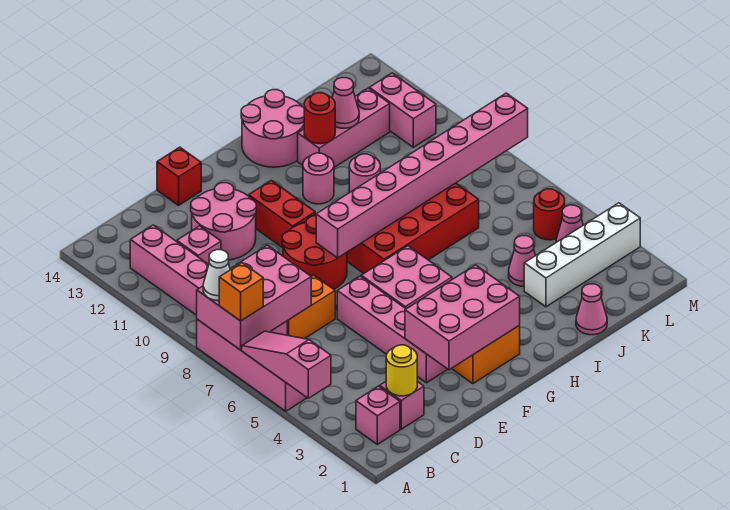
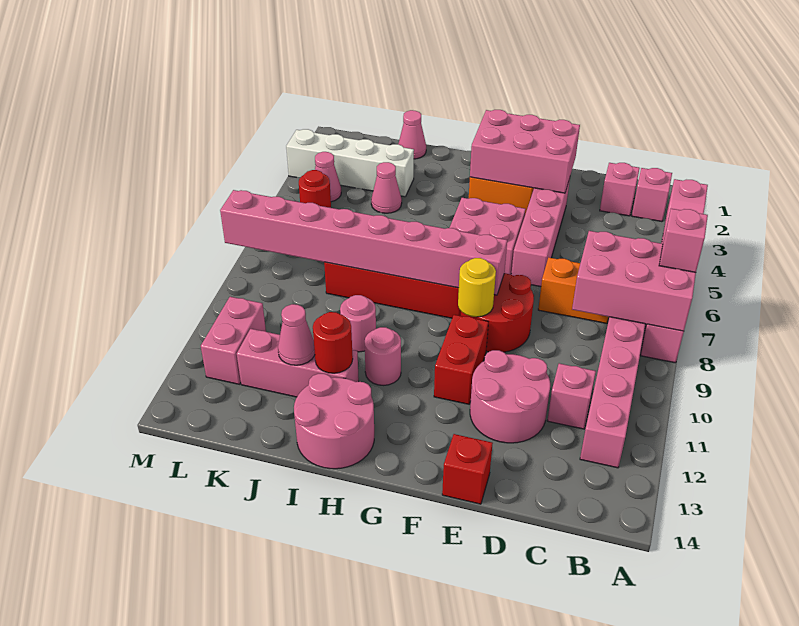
orange 1x1 brick [219,263,263,321] -> pink 1x1 brick [659,209,708,272]
white 1x1 cone [203,250,230,301] -> none
yellow 1x1 round brick [386,345,417,396] -> yellow 1x1 round brick moved to [458,258,496,317]

